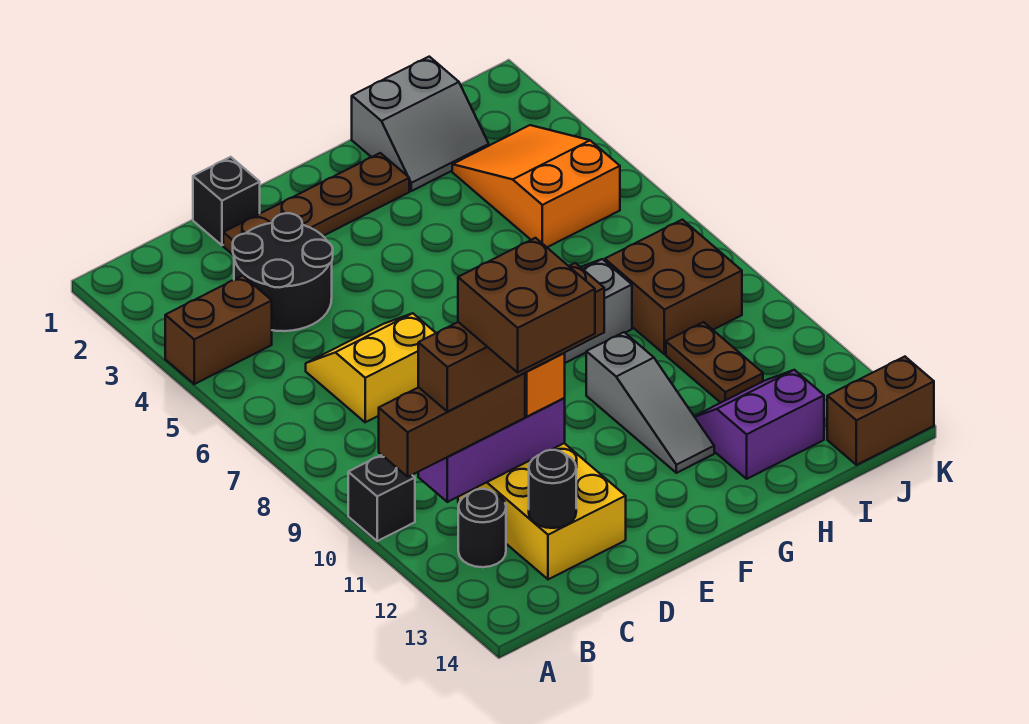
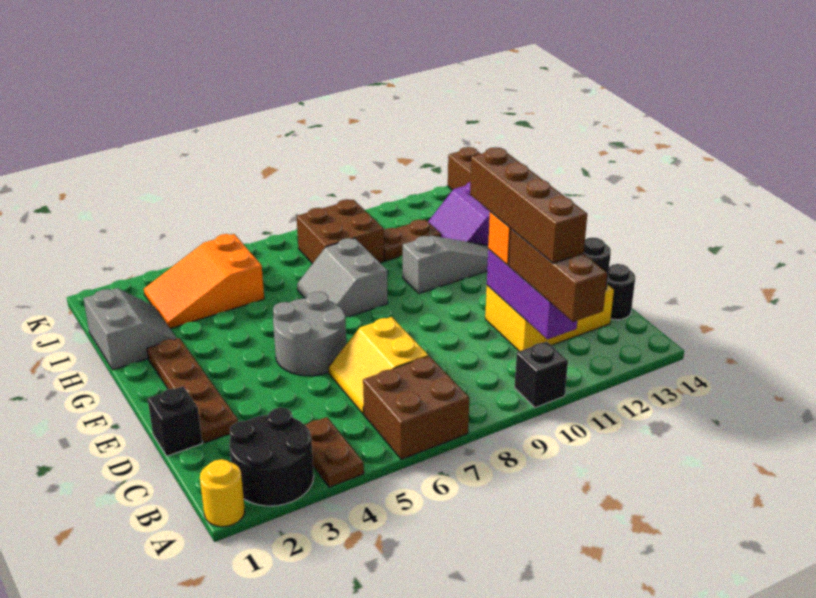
none -> yellow 1x1 round brick [200,459,245,527]
brown 1x2 brick [165,276,272,384] -> brown 1x2 plate [305,417,364,487]
black 1x1 round brick [458,489,506,567] -> black 1x1 round brick moved to [607,264,635,320]
black 2x2 round brick [233,213,333,331] -> black 2x2 round brick moved to [229,408,314,506]
brown 2x2 brick [458,238,595,372] -> brown 2x2 brick moved to [363,356,469,459]
none -> grey 2x2 round brick [273,292,346,376]

